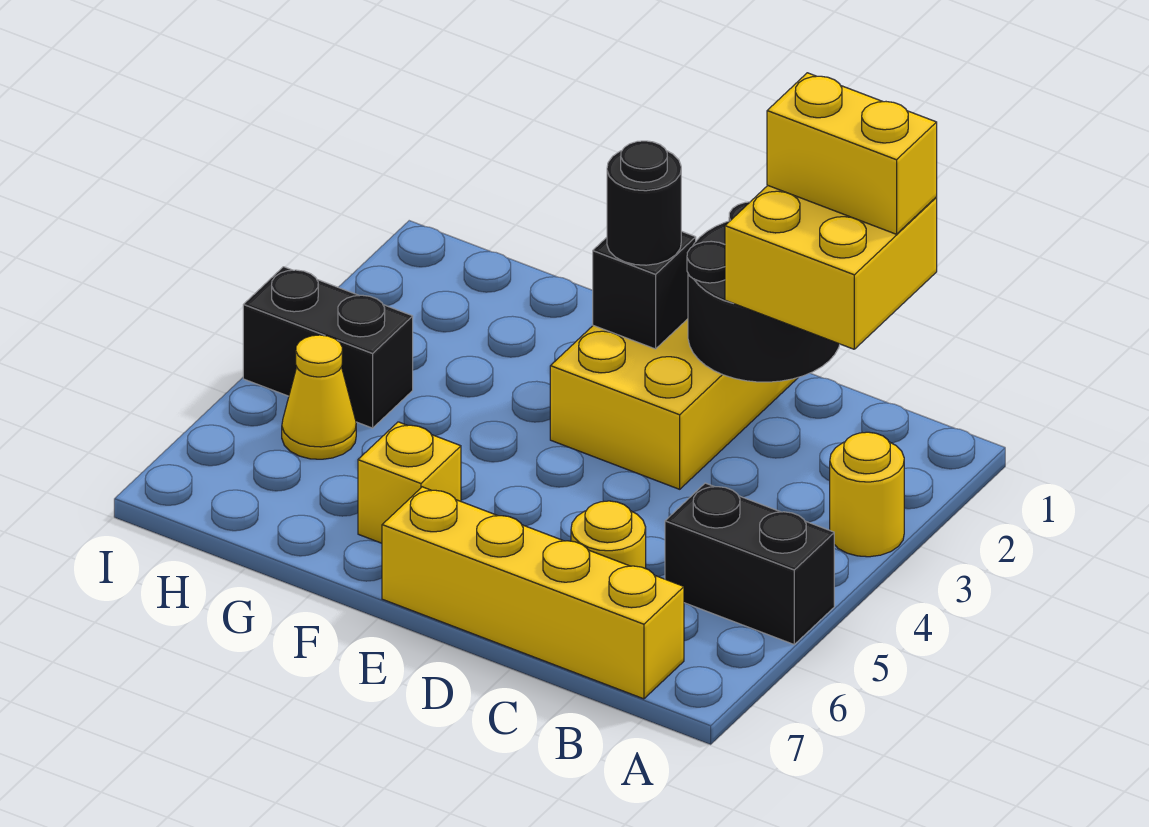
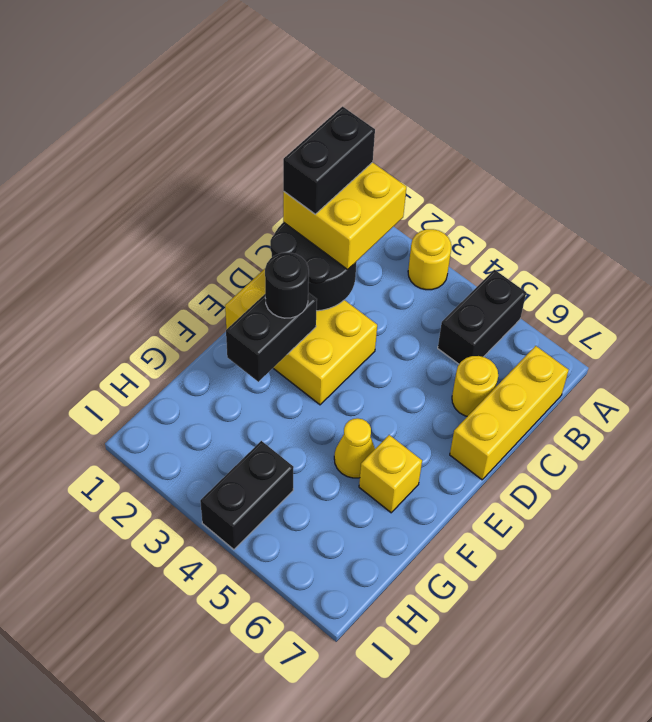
yellow 1x2 brick [767,73,937,234] -> black 1x2 brick [283,107,375,214]
yellow 1x4 brick [382,487,684,699] -> yellow 1x3 brick [450,346,569,480]
black 1x1 brick [593,231,696,349] -> black 1x2 brick [226,293,317,382]
yellow 1x1 cone [282,335,356,459] -> yellow 1x1 cone moved to [334,418,375,478]

